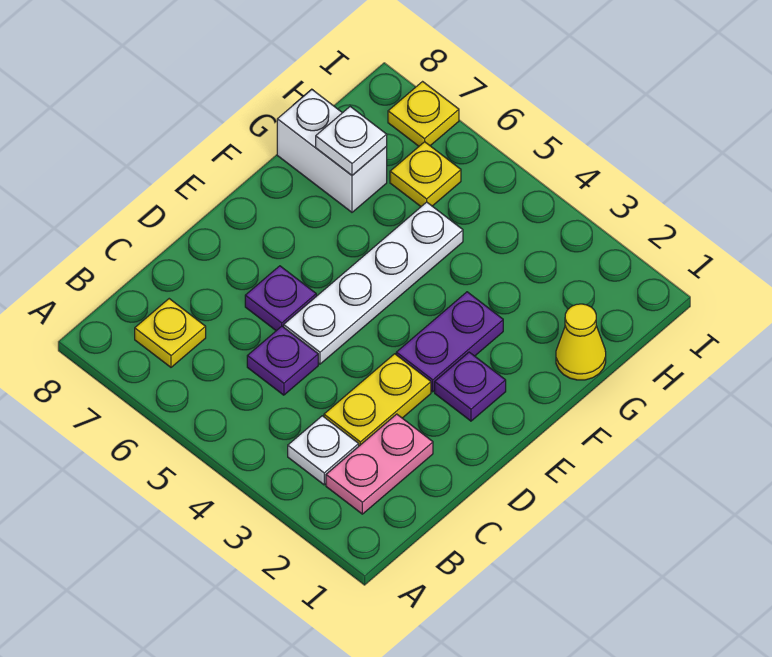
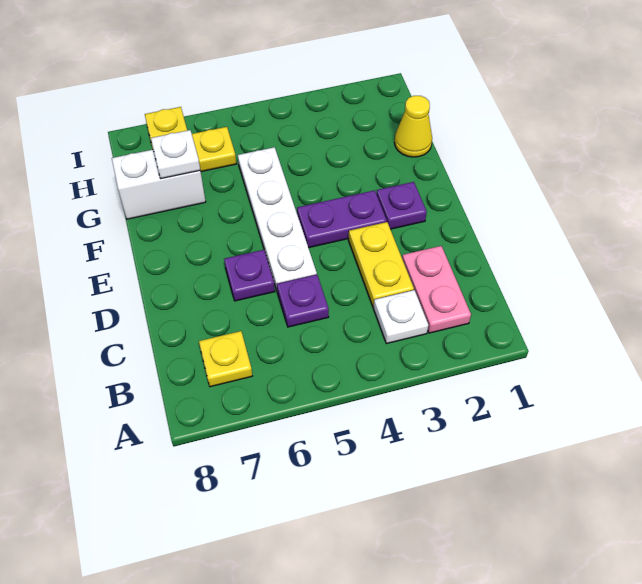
purple 1x2 plate [396,292,503,392] -> purple 1x2 plate turned to [297,190,387,248]

